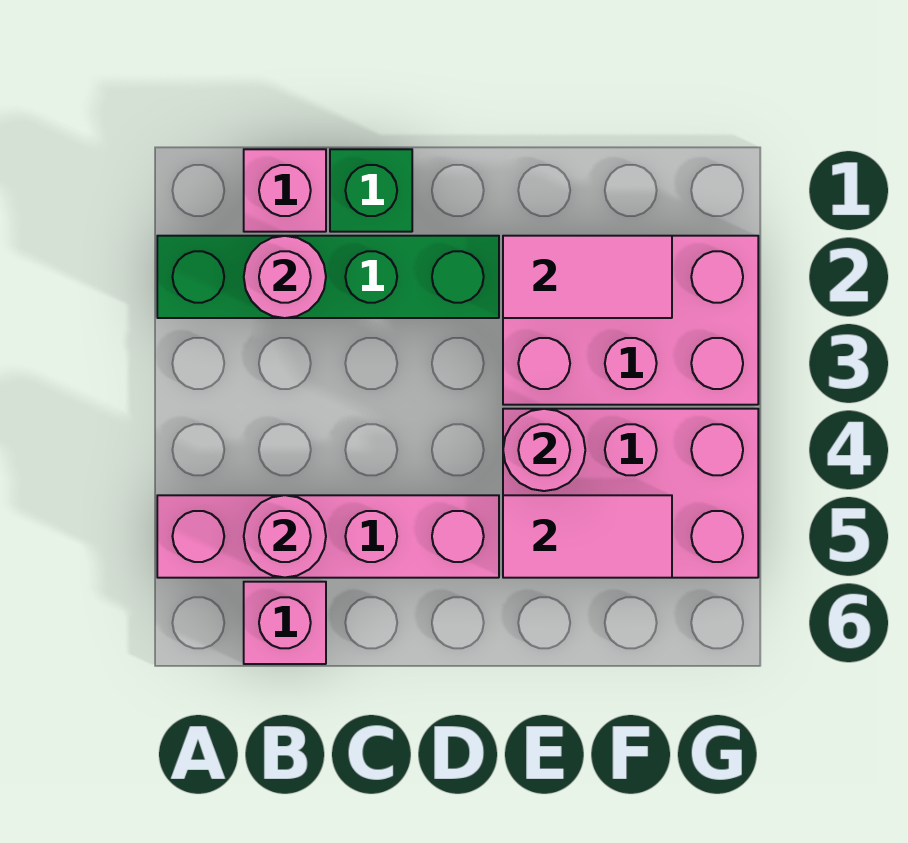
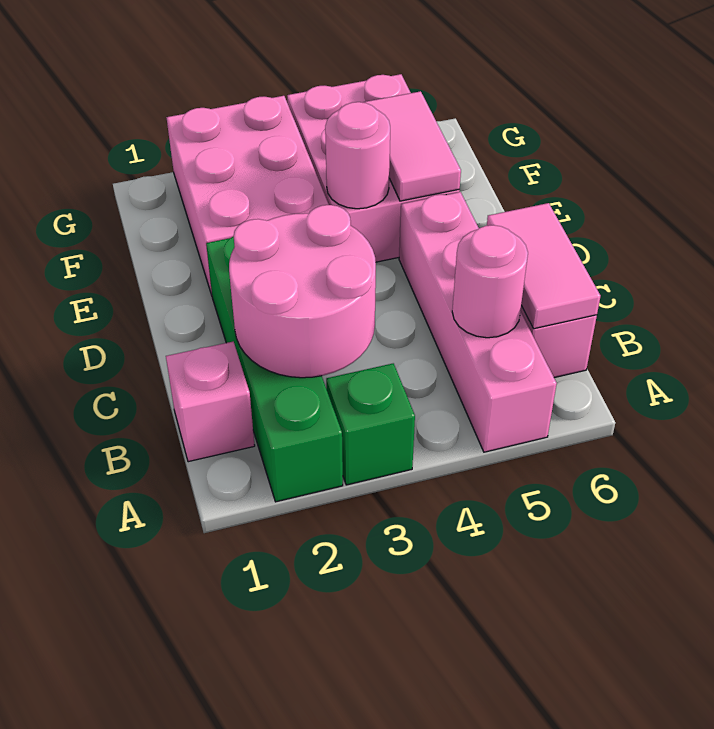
pink 1x1 round brick [244,236,326,318] -> pink 2x2 round brick [229,205,376,378]
green 1x1 brick [330,149,412,232] -> green 1x1 brick moved to [326,363,415,485]
pink 1x2 tile [503,236,672,318] -> pink 1x2 tile moved to [487,203,600,329]

